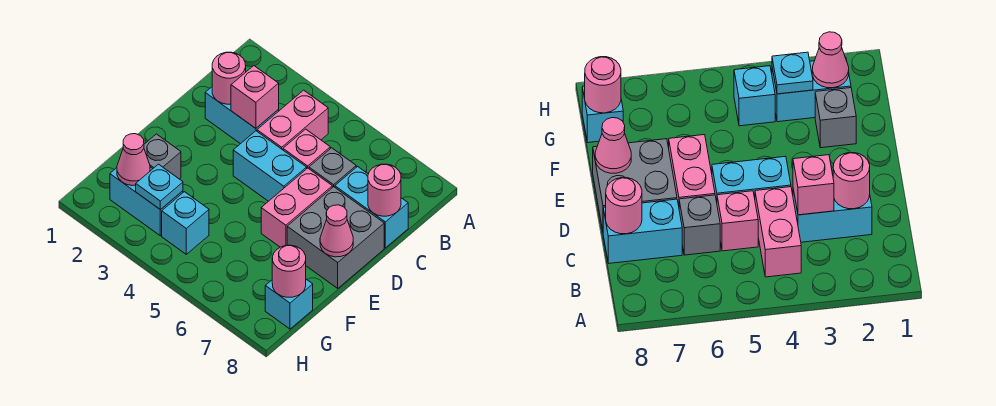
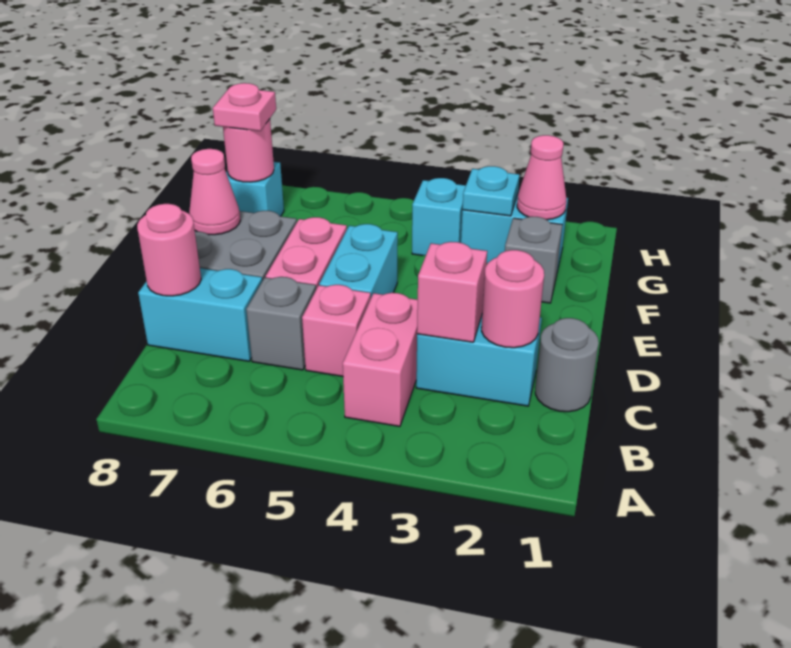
none -> grey 1x1 round brick [535,318,599,412]
cyan 1x2 brick [233,131,307,201] -> cyan 1x2 brick turned to [319,224,398,297]
none -> pink 1x1 plate [213,83,276,131]

